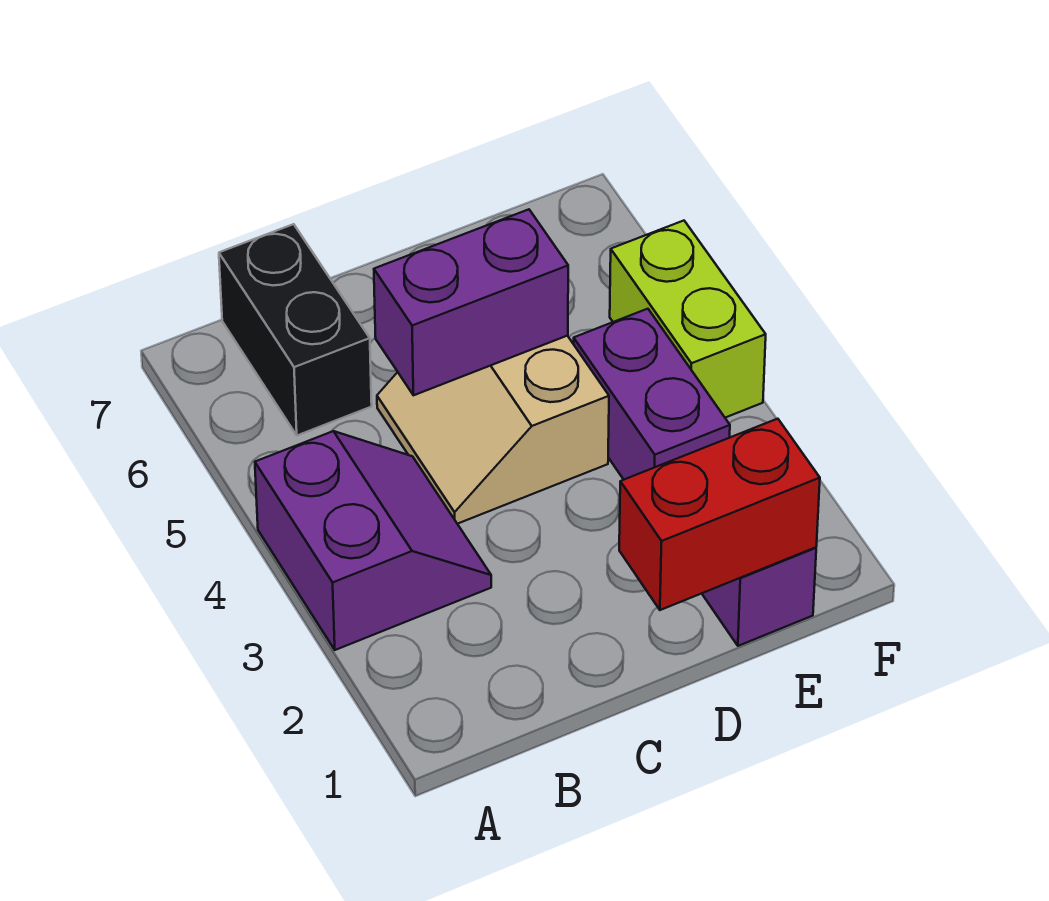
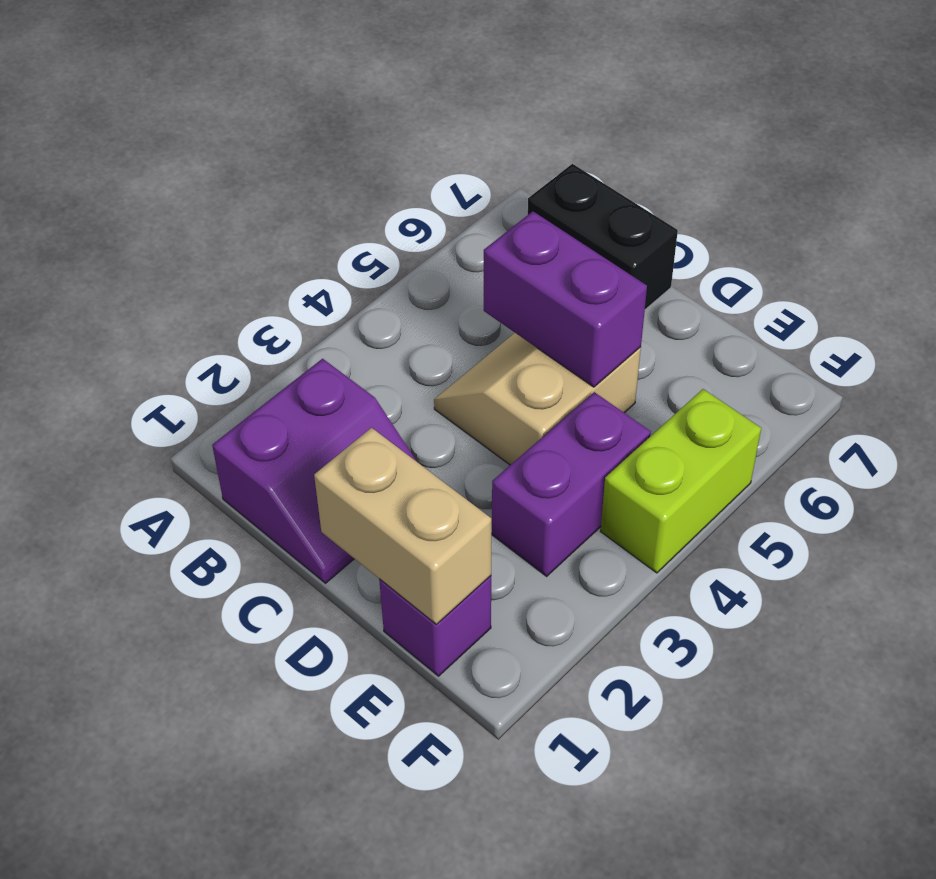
purple 2x2 slope [255,431,491,650] -> purple 2x2 slope moved to [212,359,417,583]
black 1x2 brick [219,224,372,435] -> black 1x2 brick turned to [528,164,678,309]
red 1x2 brick [619,419,820,610] -> tan 1x2 brick [314,428,491,624]

